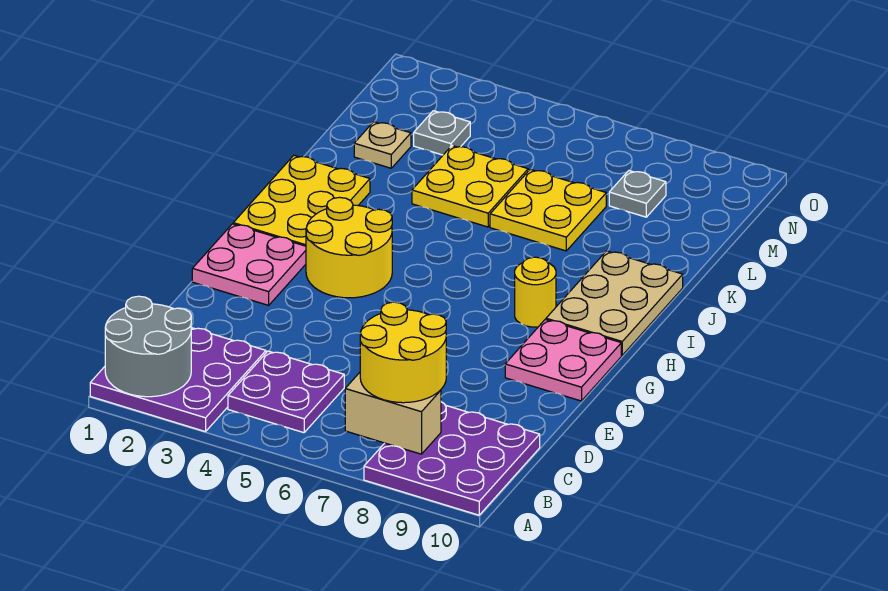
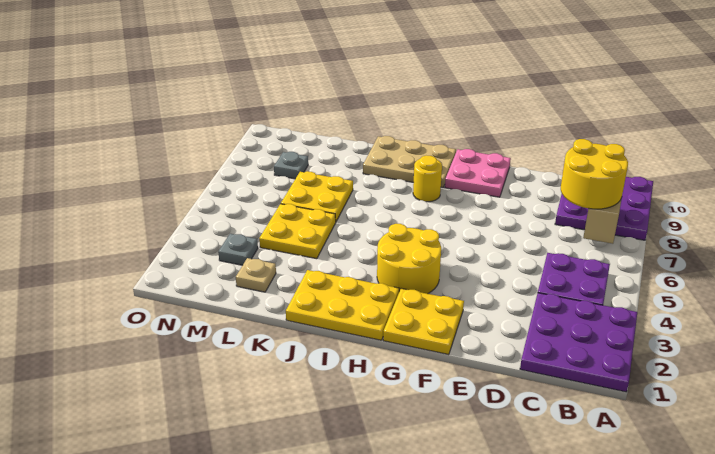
grey 2x2 round brick [105,296,191,397] -> none
pink 2x2 plate [192,224,306,305] -> yellow 2x2 plate [383,288,464,355]

